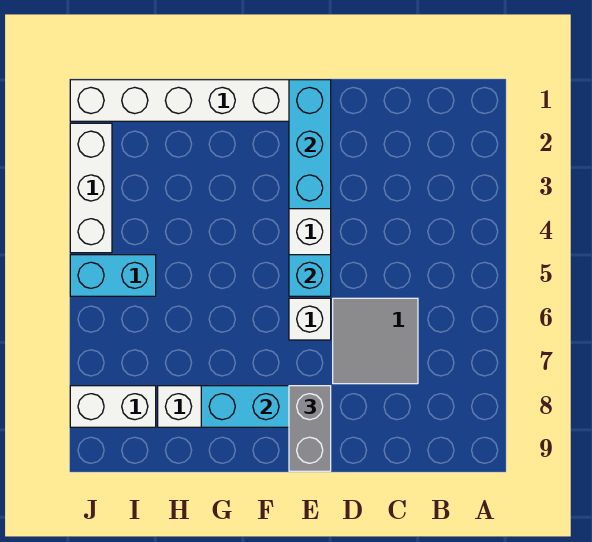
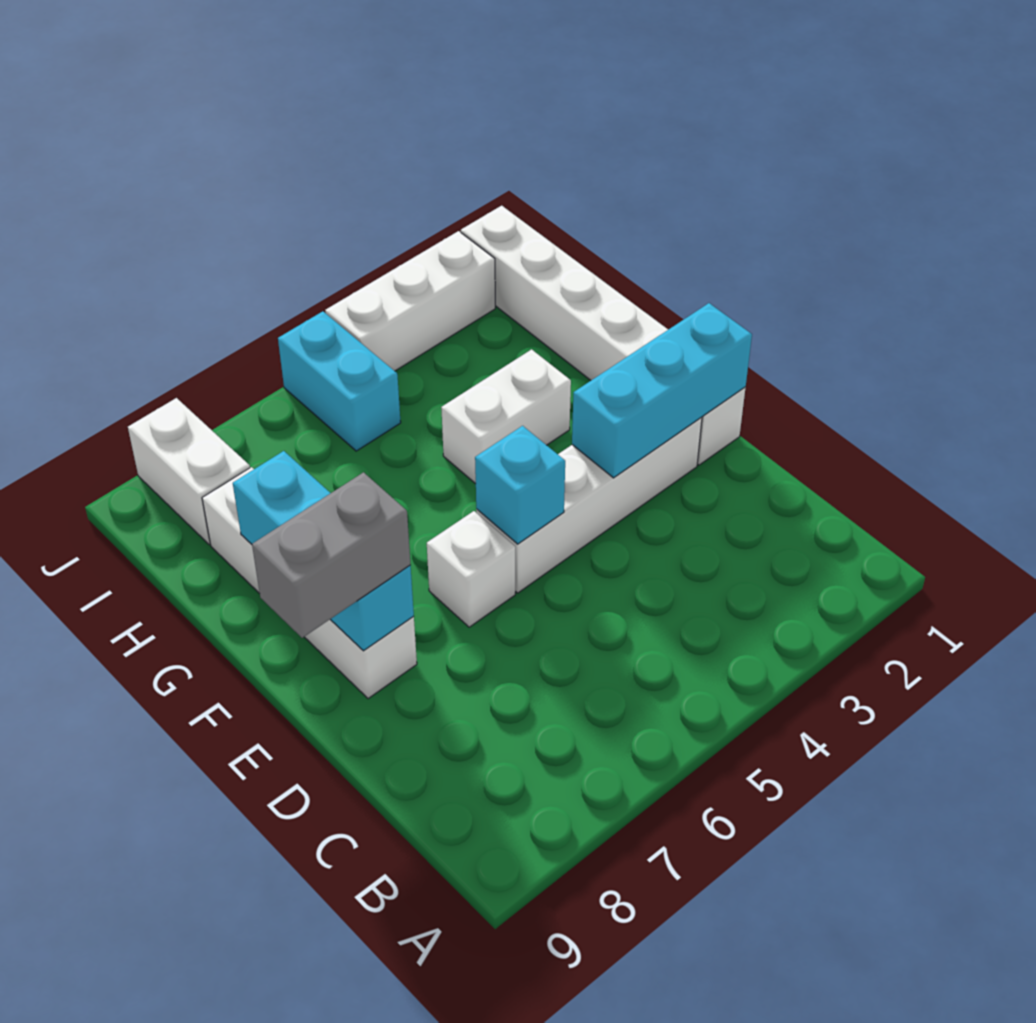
grey 2x2 tile [333,298,418,384] -> none
none -> white 1x2 brick [441,349,571,484]

